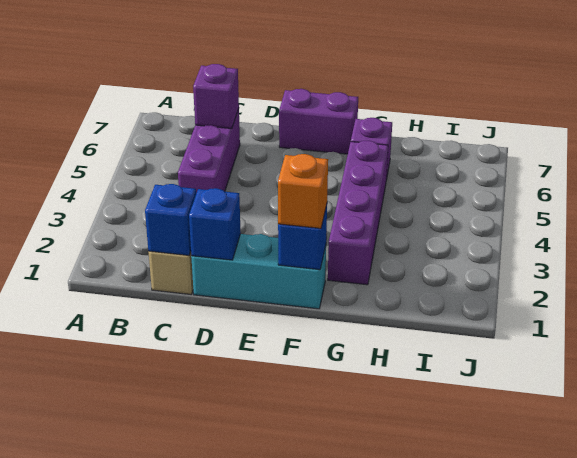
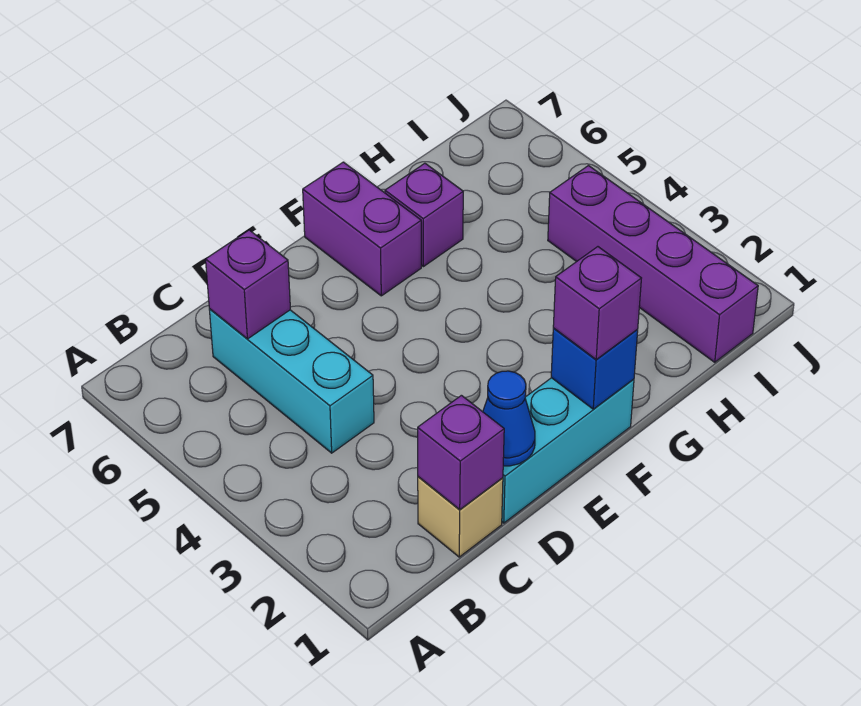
blue 1x1 brick [145,184,196,255] -> purple 1x1 brick [418,395,504,510]
purple 1x3 brick [178,109,240,193] -> cyan 1x3 brick [209,309,374,453]
blue 1x1 brick [189,188,241,260] -> blue 1x1 cone [483,371,535,466]
purple 1x2 brick [279,89,358,154] -> purple 1x2 brick turned to [303,162,421,296]
orange 1x1 brick [278,154,328,228] -> purple 1x1 brick [553,247,641,359]
purple 1x4 brick [328,141,388,285] -> purple 1x4 brick moved to [548,166,758,362]

